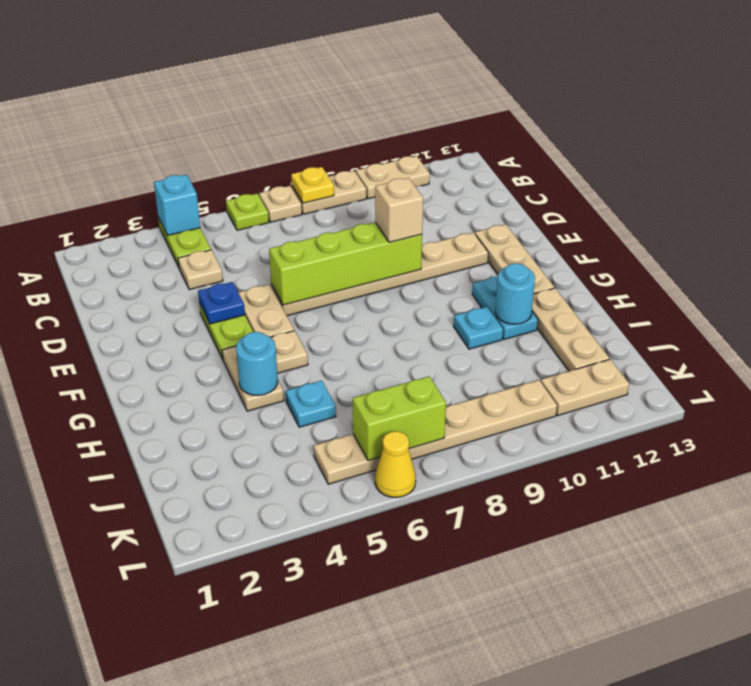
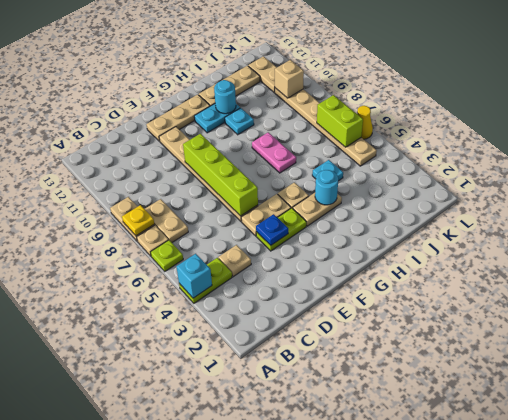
tan 1x2 plate [356,156,430,199] -> tan 1x2 plate moved to [145,199,188,242]
tan 1x1 brick [375,178,423,242] -> tan 1x1 brick moved to [275,60,304,98]
none -> pink 1x2 plate [252,132,296,173]

